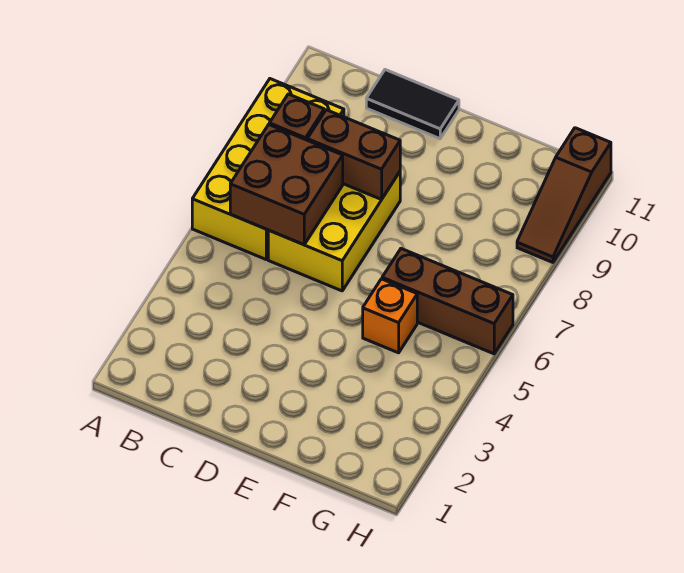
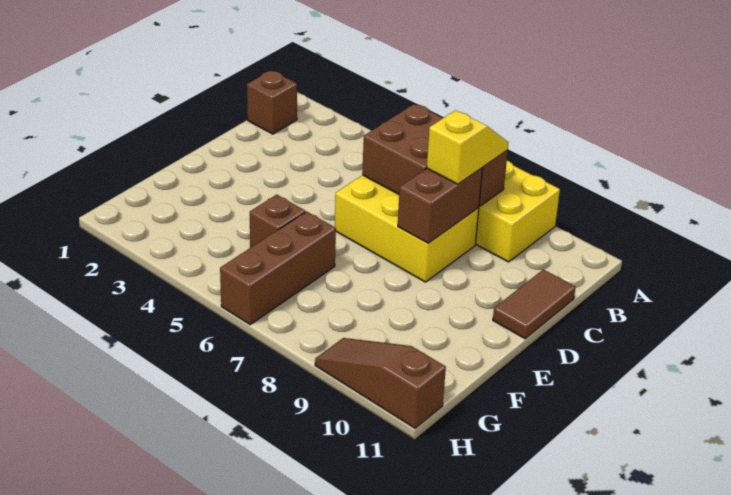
none -> brown 1x1 brick [247,70,297,134]
none -> yellow 1x2 slope [427,110,509,184]
black 1x2 tile [366,70,459,139] -> brown 1x2 tile [493,269,576,339]
orange 1x1 brick [363,279,417,353] -> brown 1x1 brick [250,195,305,248]

